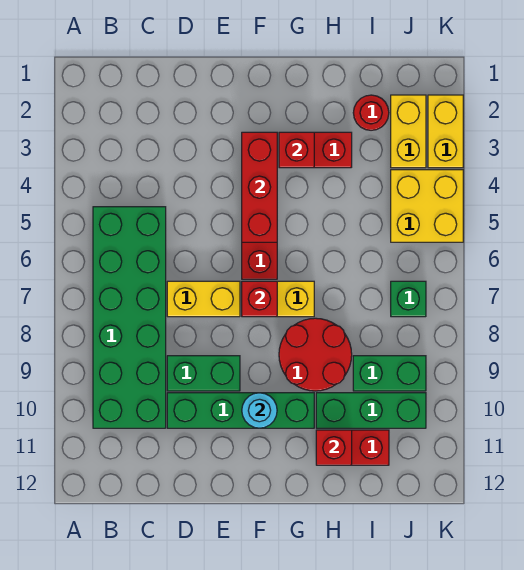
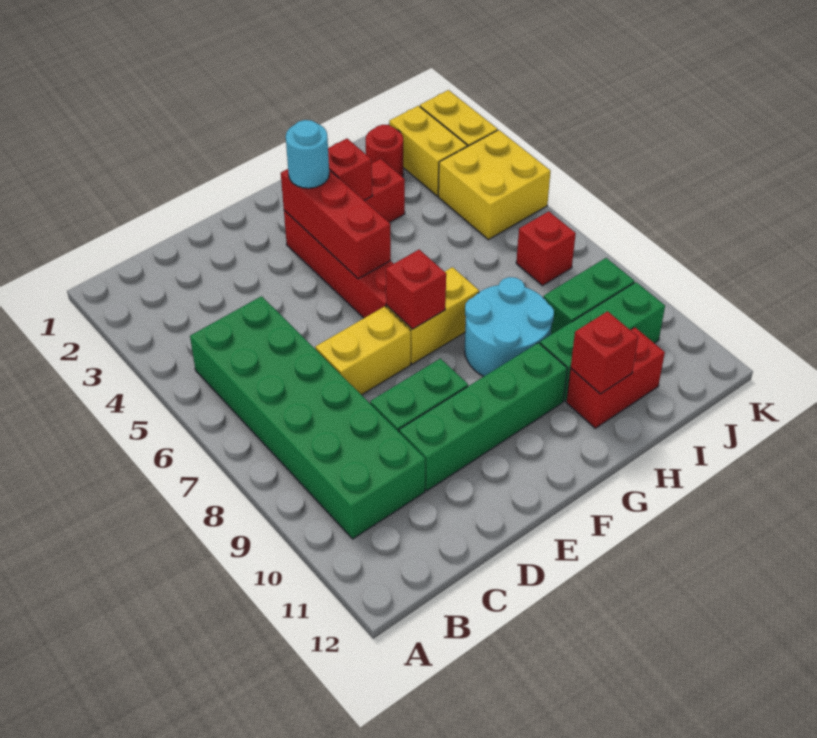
cyan 1x1 round brick [242,393,277,428] -> cyan 1x1 round brick moved to [286,120,329,188]
red 2x2 round brick [279,318,352,391] -> cyan 2x2 round brick [465,277,554,377]
green 1x1 brick [391,281,426,317] -> red 1x1 brick [516,211,576,286]

